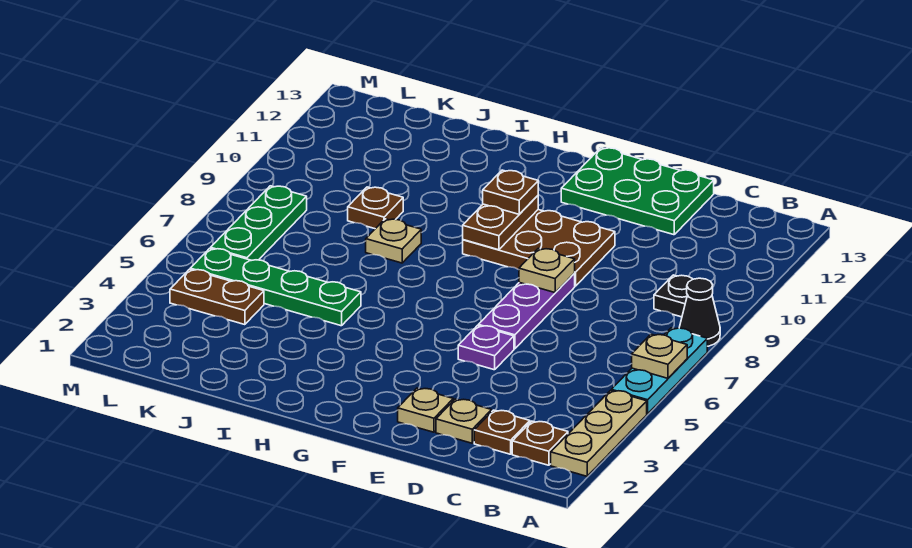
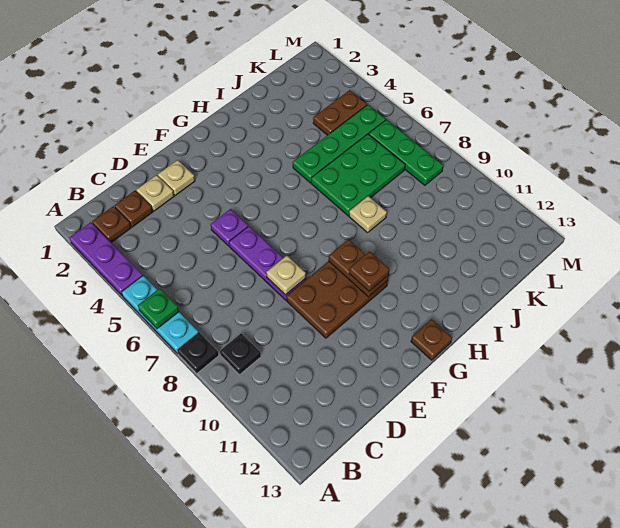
tan 1x3 plate [551,390,647,476] -> purple 1x3 plate [70,222,143,296]
tan 1x1 plate [632,334,687,378] -> green 1x1 plate [138,288,179,329]
black 1x1 cone [679,278,720,346] -> black 1x1 plate [177,332,219,374]
green 2x3 plate [561,148,714,235] -> green 2x3 plate moved to [311,134,405,216]
brown 1x1 plate [348,187,403,229] -> brown 1x1 plate moved to [411,319,452,360]

